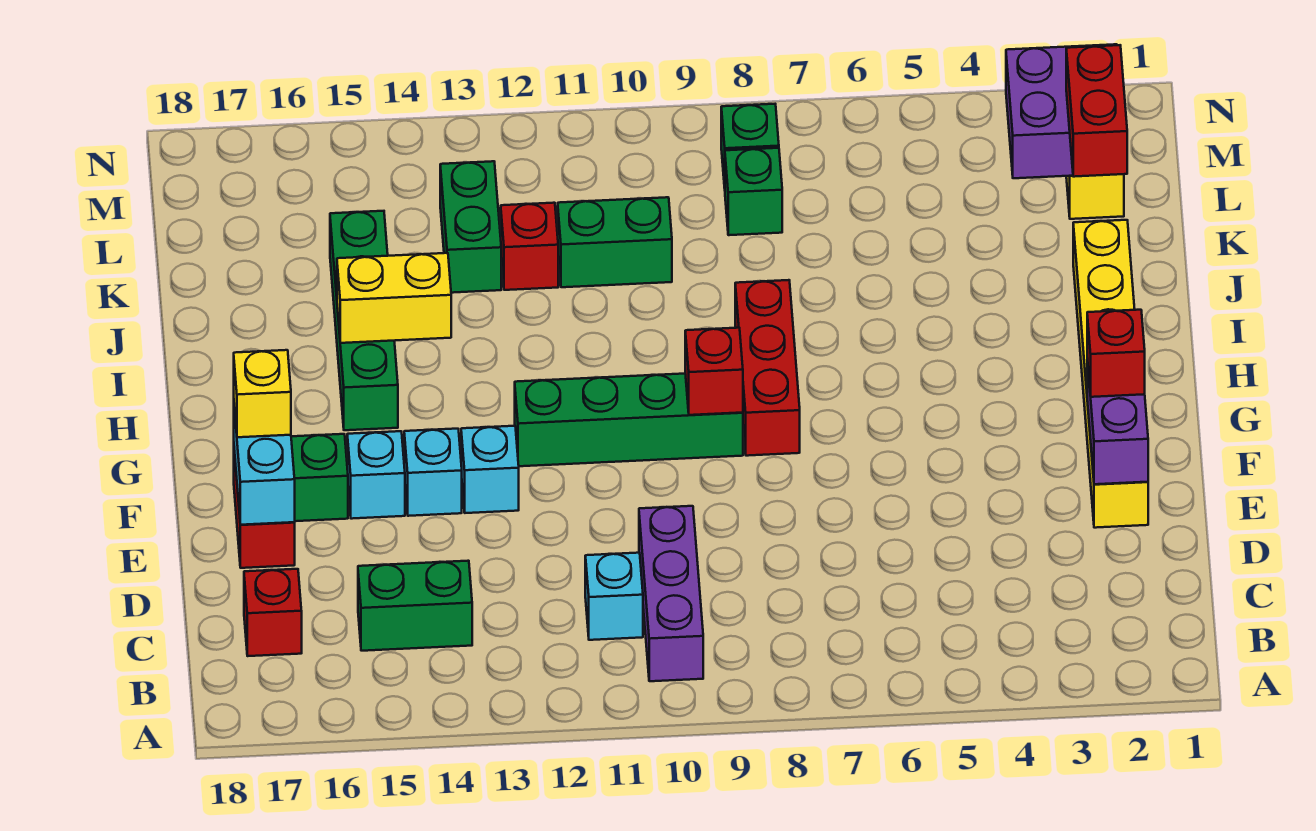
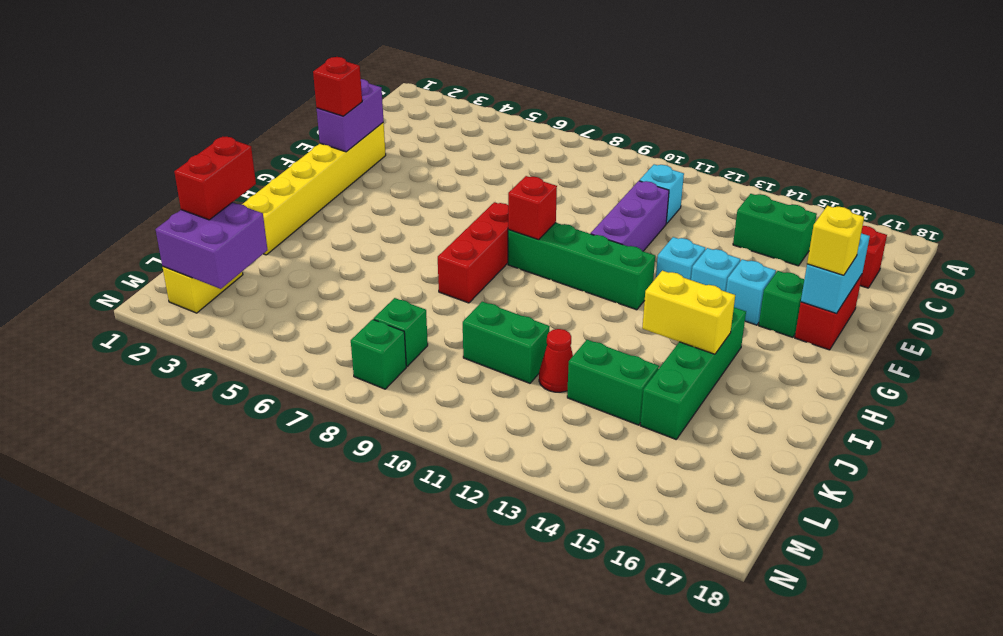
purple 1x3 brick [639,506,703,681] -> purple 1x3 brick moved to [591,181,669,251]
red 1x1 brick [501,203,558,290] -> red 1x1 cone [539,329,573,392]
green 1x2 brick [440,161,501,293] -> green 1x2 brick turned to [567,340,659,425]

